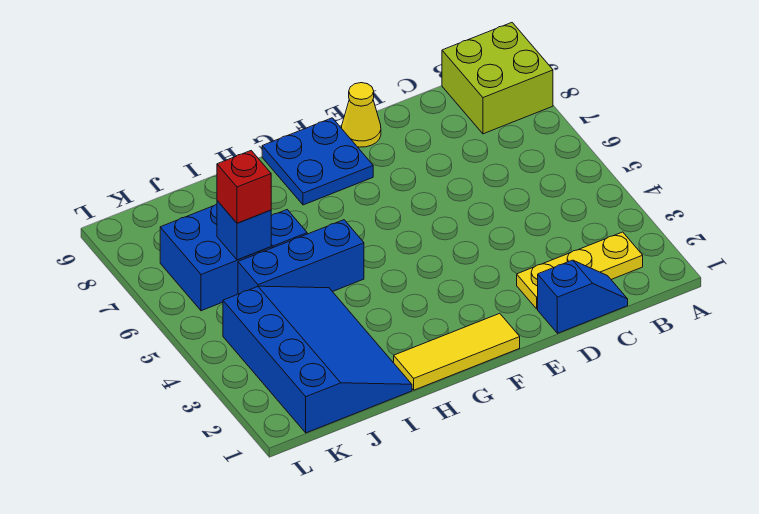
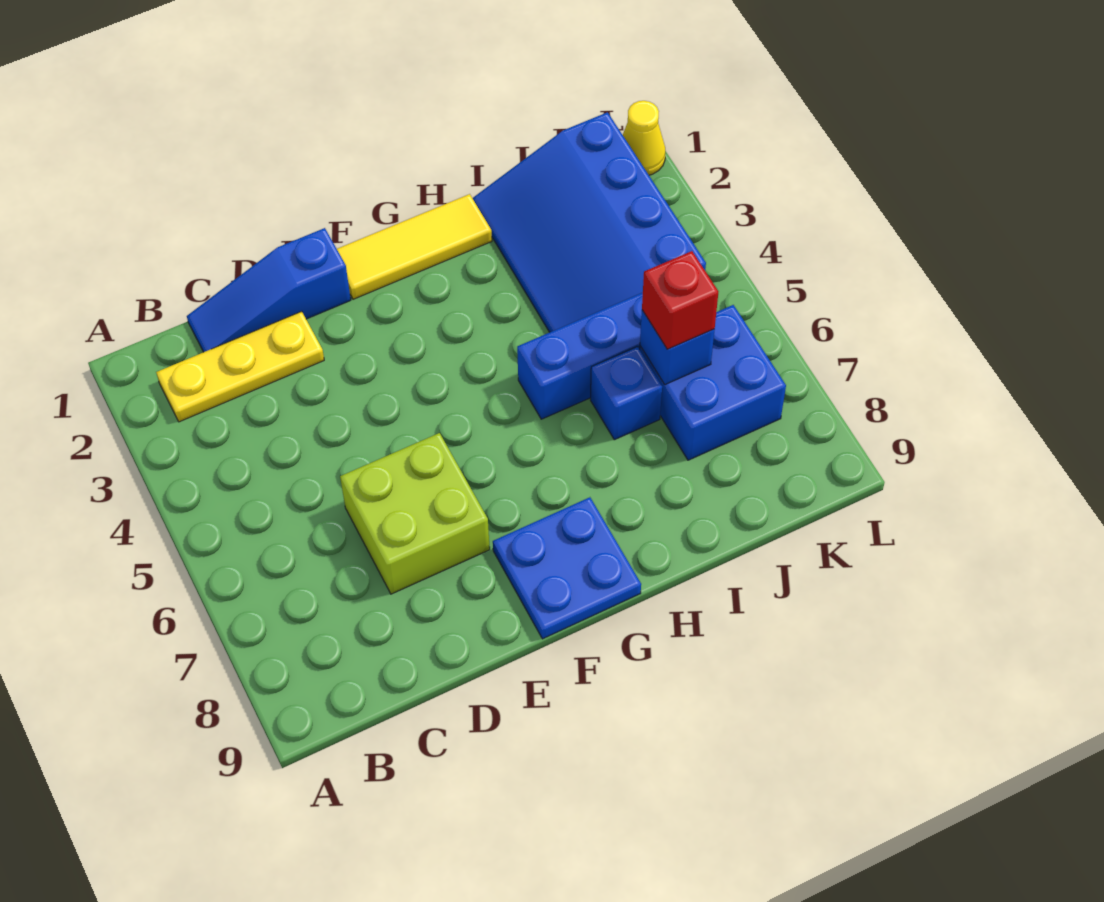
lime 2x2 brick [442,23,553,134] -> lime 2x2 brick moved to [340,433,490,594]
blue 1x2 slope [538,260,628,333] -> blue 1x3 slope [187,228,351,352]
yellow 1x1 cone [342,83,381,147] -> yellow 1x1 cone moved to [623,101,665,175]

